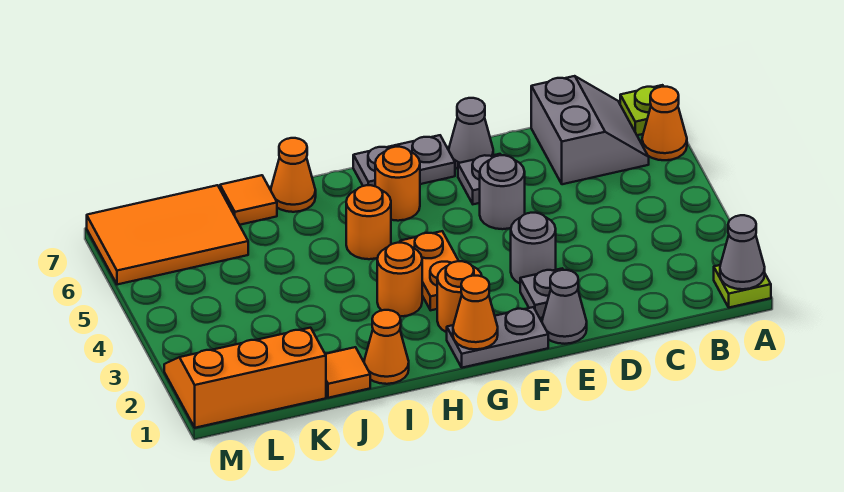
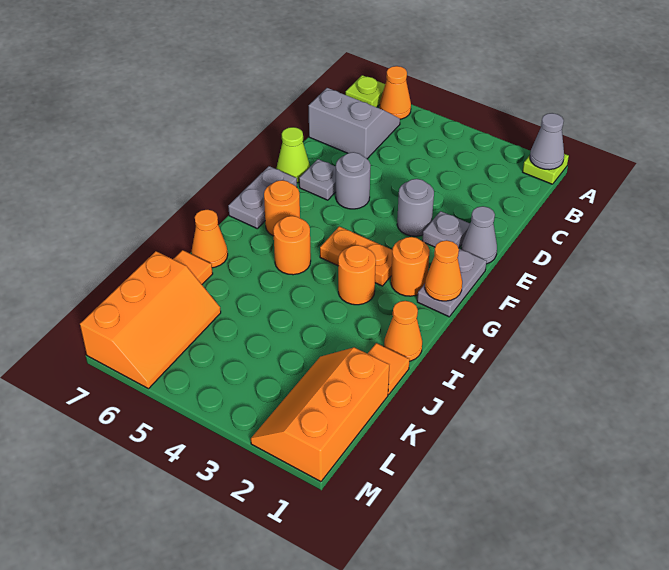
grey 1x1 cone [449,98,493,169] -> lime 1x1 cone [277,127,310,183]
orange 2x3 tile [87,185,248,285] -> orange 2x3 slope [80,251,221,389]

